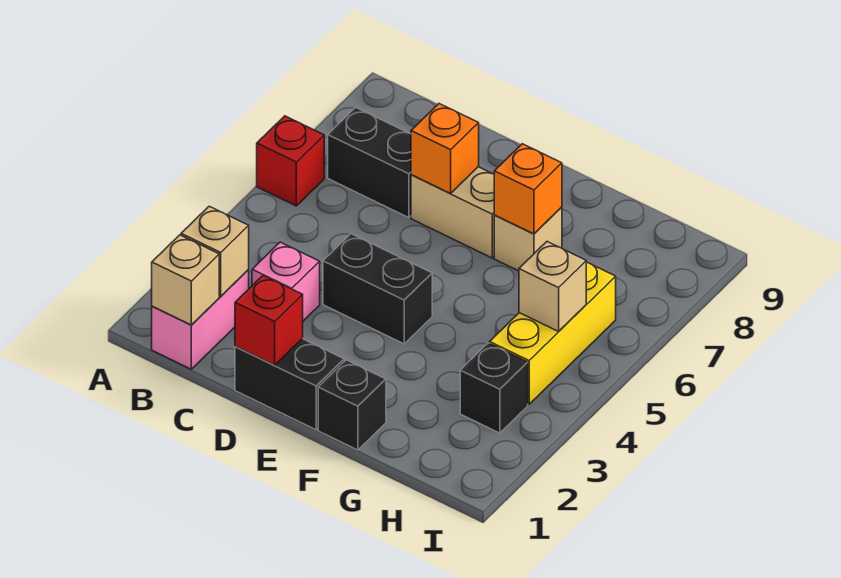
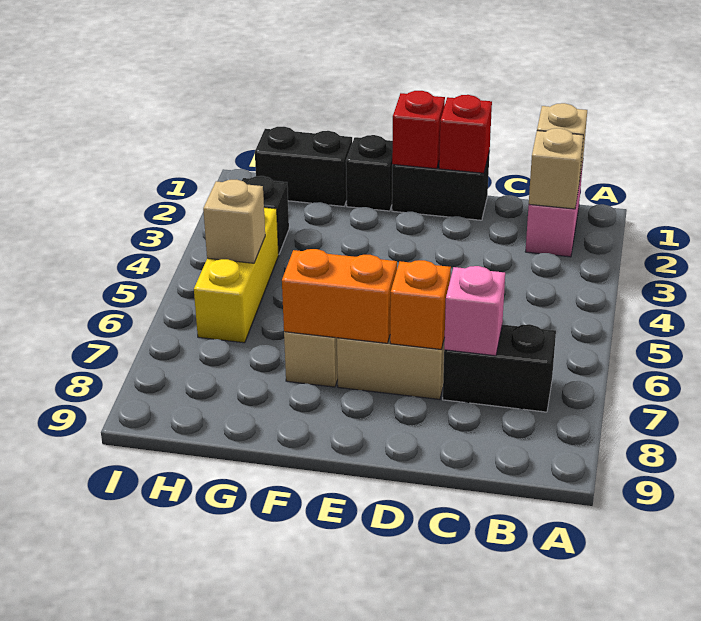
red 1x1 brick [257,116,324,206] -> red 1x1 brick moved to [392,91,445,169]
pink 1x1 brick [252,242,320,321] -> pink 1x1 brick moved to [444,266,505,356]
black 1x2 brick [323,234,432,344] -> black 1x2 brick moved to [255,127,352,206]
orange 1x1 brick [494,144,562,234] -> orange 1x2 brick [282,249,397,343]

